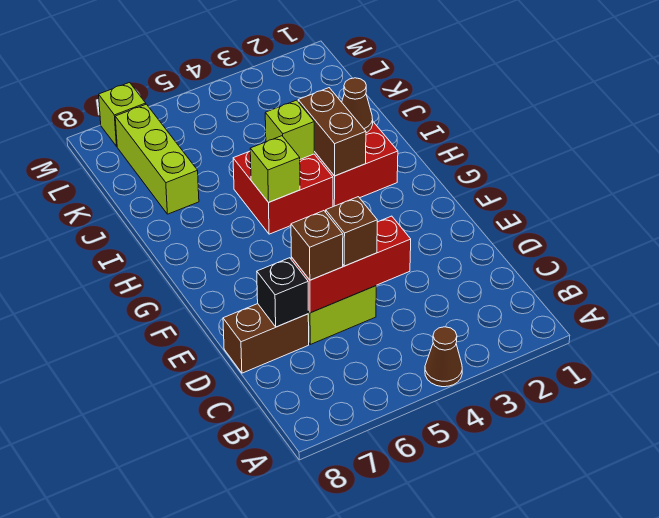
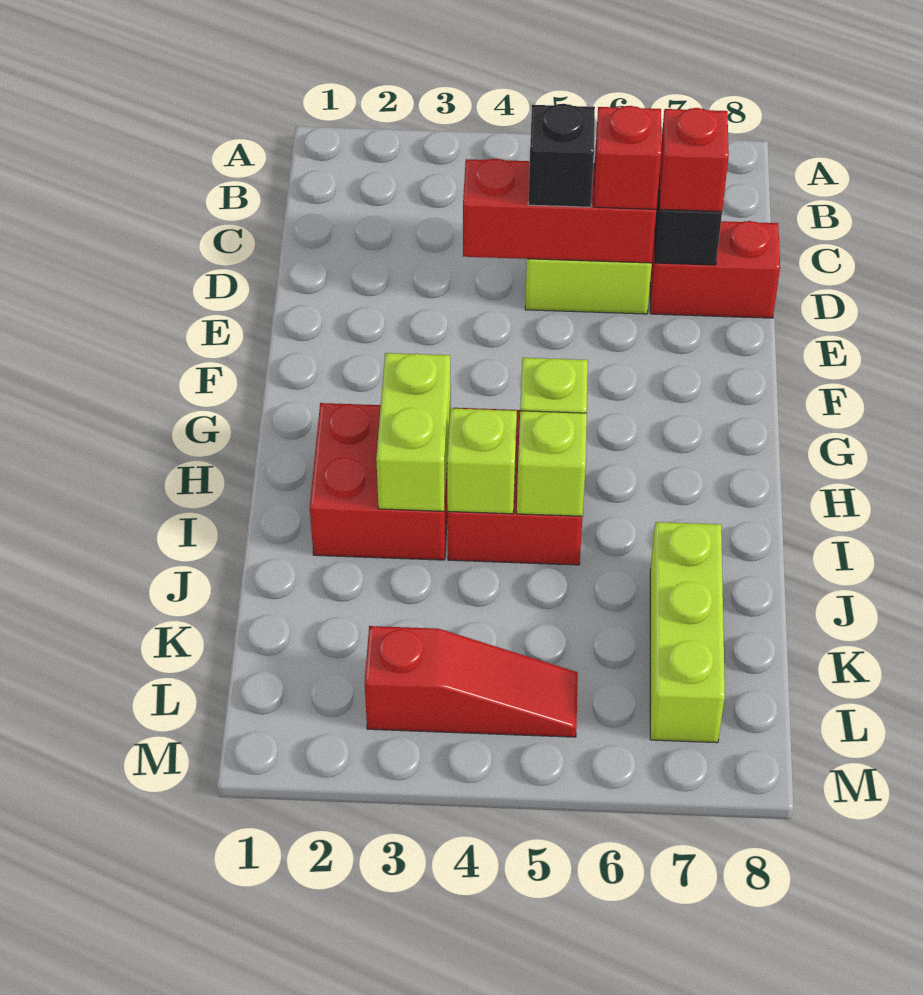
brown 1x1 cone [425,327,462,387] -> none
brown 1x1 brick [326,197,377,266] -> black 1x1 brick [528,104,595,207]
brown 1x1 brick [291,211,343,280] -> red 1x1 brick [594,106,661,209]
brown 1x2 brick [223,304,309,373] -> red 1x2 brick [650,221,780,318]
none -> red 1x1 brick [660,108,729,211]
brown 1x2 brick [298,88,366,176] -> lime 1x2 brick [376,353,451,511]
brown 1x1 cone [342,78,373,133] -> none
none -> red 1x3 slope [365,626,578,737]
lime 1x1 brick [99,83,146,146] -> lime 1x1 brick moved to [517,411,587,516]

